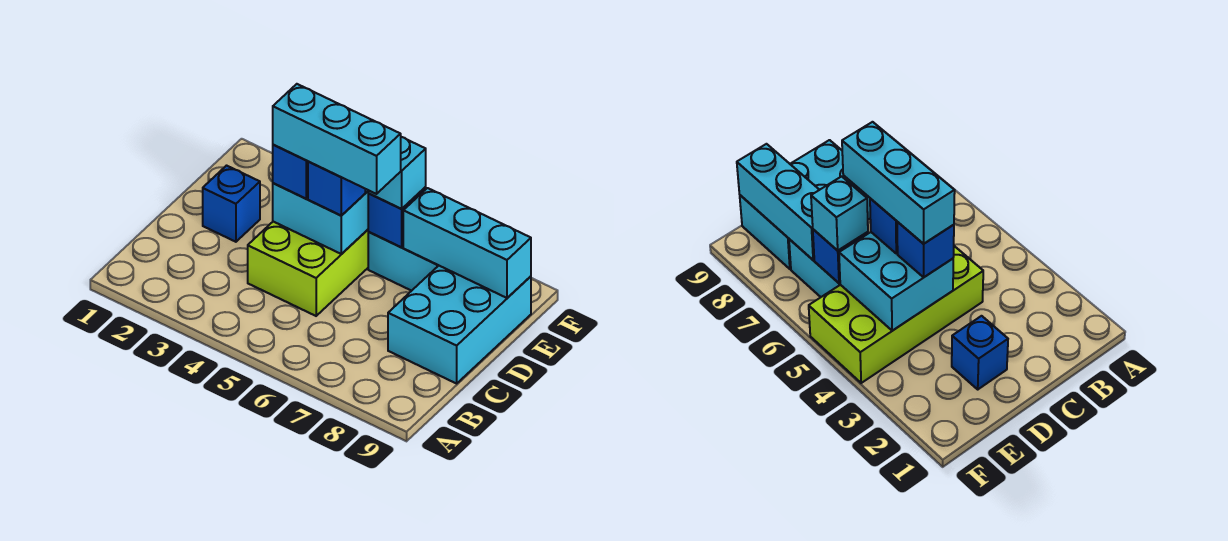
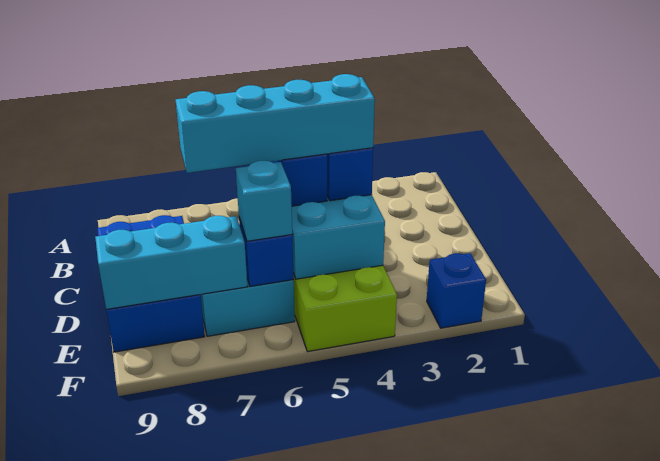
cyan 2x3 brick [388,266,531,384] -> blue 2x3 brick [97,215,205,352]
blue 1x1 brick [203,166,260,242] -> blue 1x1 brick moved to [427,253,486,328]
cyan 1x3 brick [273,84,401,194] -> cyan 1x4 brick [176,74,375,173]

